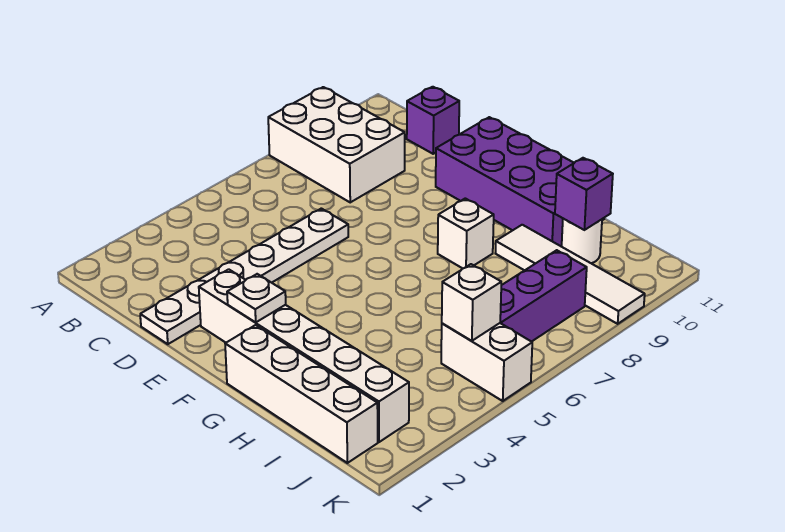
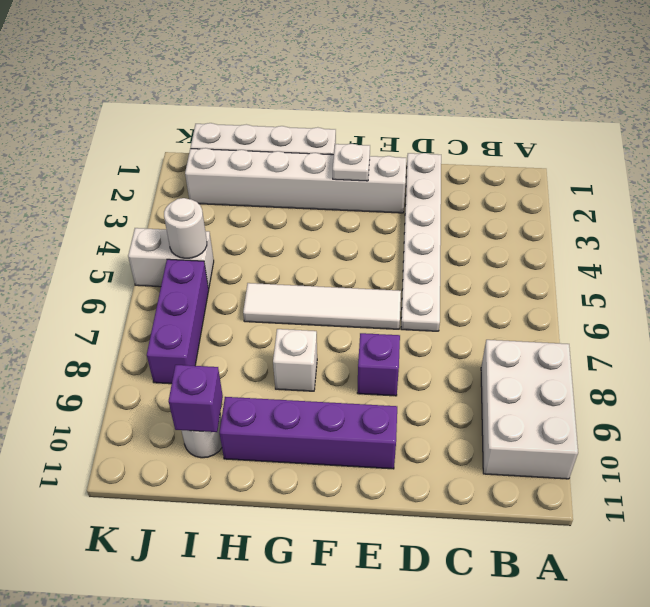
white 2x3 brick [268,87,405,202] -> white 2x3 brick turned to [481,340,578,479]
purple 1x1 brick [407,87,459,154] -> purple 1x1 brick moved to [357,333,400,396]
purple 2x4 brick [436,117,604,246] -> purple 1x4 brick [219,397,397,469]
white 1x4 tile [495,225,645,324] -> white 1x4 tile moved to [243,283,401,329]
white 1x1 brick [442,264,501,341] -> white 1x1 round brick [164,198,207,258]

